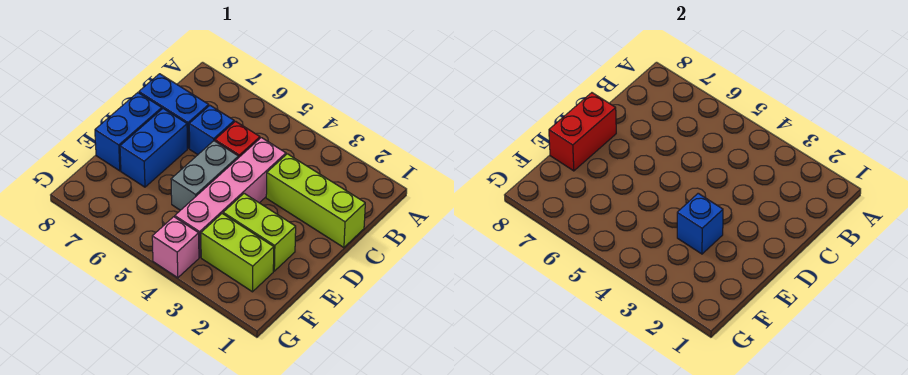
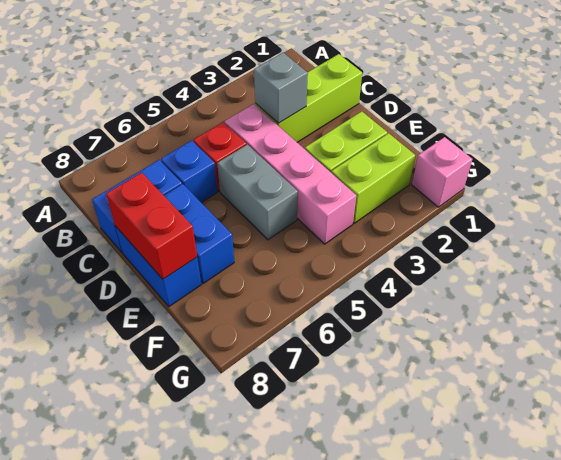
none -> grey 1x1 brick [254,53,308,123]
blue 1x1 brick [677,193,723,254] -> none
pink 1x1 brick [152,217,199,278] -> pink 1x1 brick moved to [412,137,472,207]

